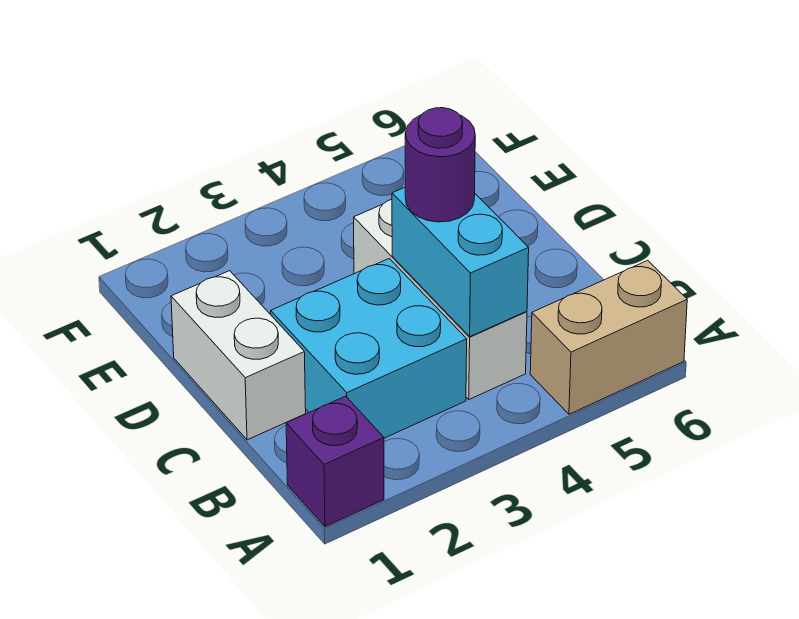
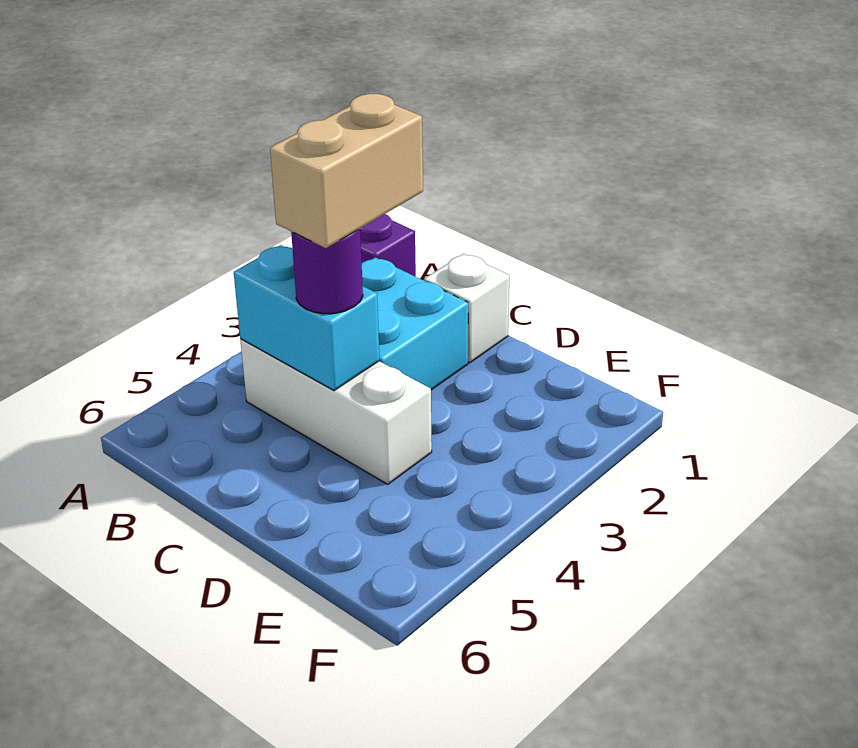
tan 1x2 brick [530,260,687,414] -> tan 1x2 brick moved to [270,94,423,248]
white 1x2 brick [171,271,306,440] -> white 1x1 brick [424,254,509,363]

